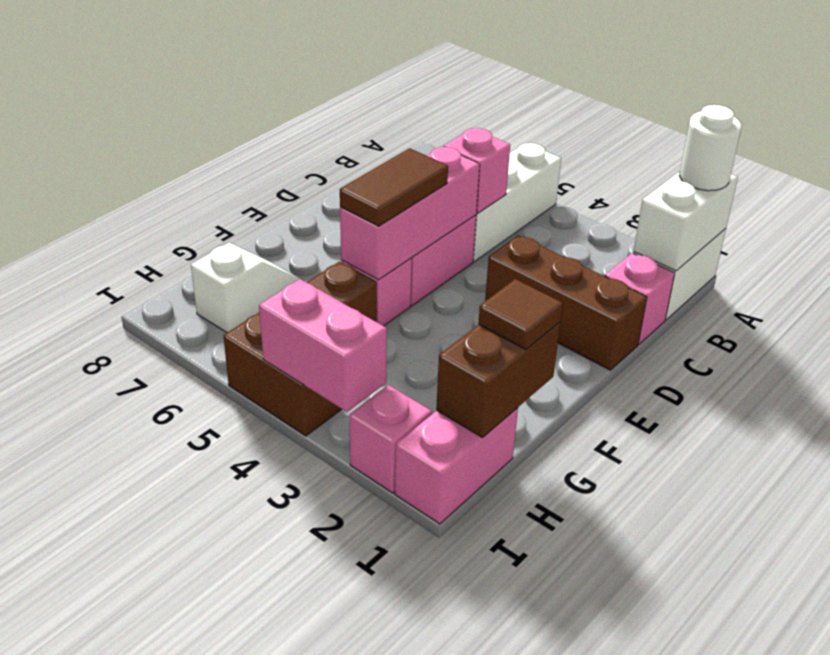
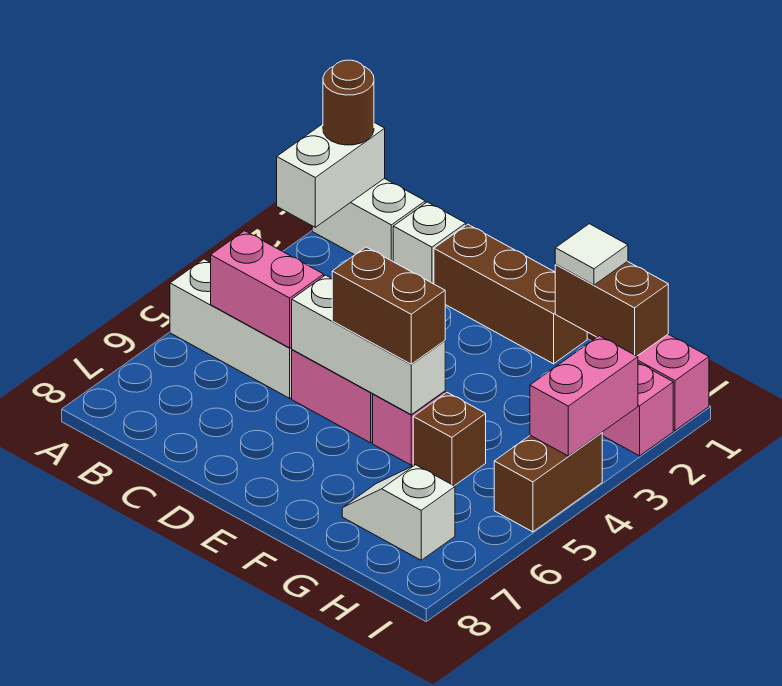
white 1x2 brick [634,171,738,271] -> white 1x2 brick turned to [277,123,385,227]
white 1x1 round brick [679,105,742,191] -> brown 1x1 round brick [323,60,374,145]
pink 1x1 brick [605,253,675,344] -> white 1x1 brick [393,202,466,284]
pink 1x1 brick [443,128,510,213] -> pink 1x2 brick [211,231,324,348]
brown 1x3 brick [485,235,647,370] -> brown 1x3 brick turned to [434,224,587,364]
pink 1x3 brick [340,147,480,280] -> white 1x3 brick [292,275,445,415]
brown 1x2 tile [340,148,448,226] -> brown 1x2 brick [332,247,445,364]
brown 1x1 tile [478,279,563,350] -> white 1x1 tile [555,224,628,285]

